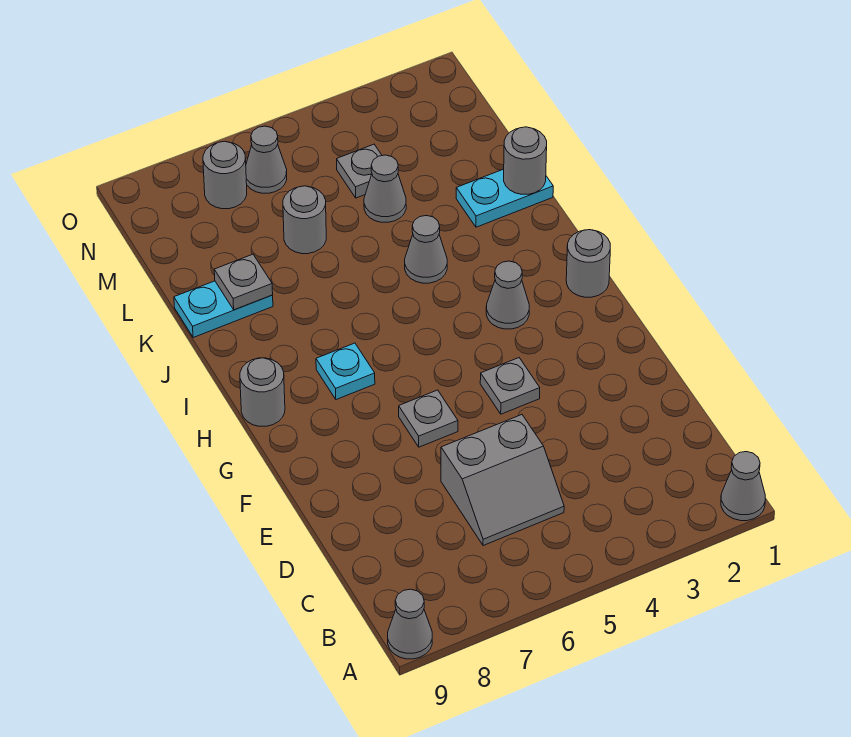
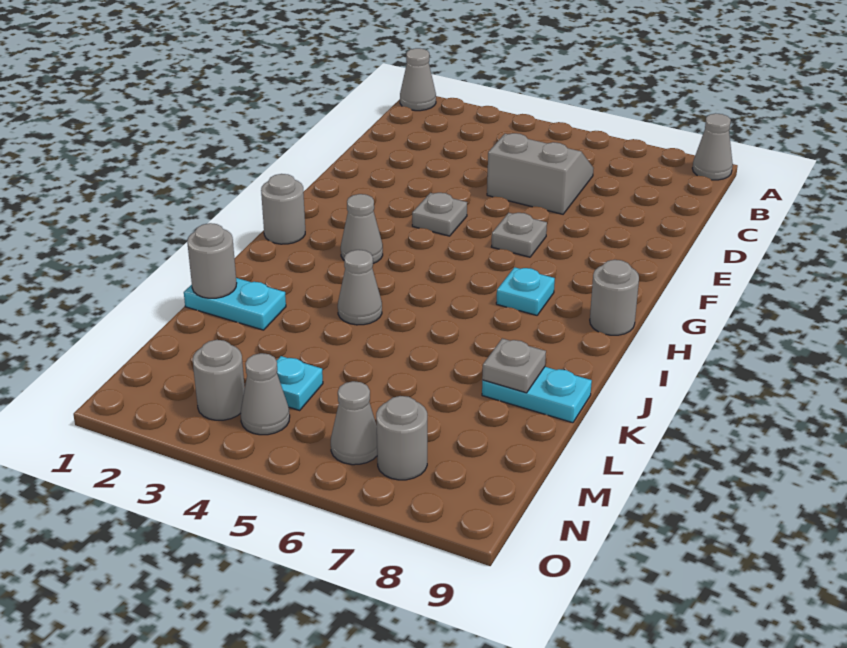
grey 1x1 cone [364,155,406,222] -> grey 1x1 cone moved to [241,353,290,435]
grey 1x1 round brick [283,186,326,254] -> grey 1x1 round brick moved to [193,340,245,420]
grey 1x1 plate [337,144,382,198] -> cyan 1x1 plate [277,356,323,410]

